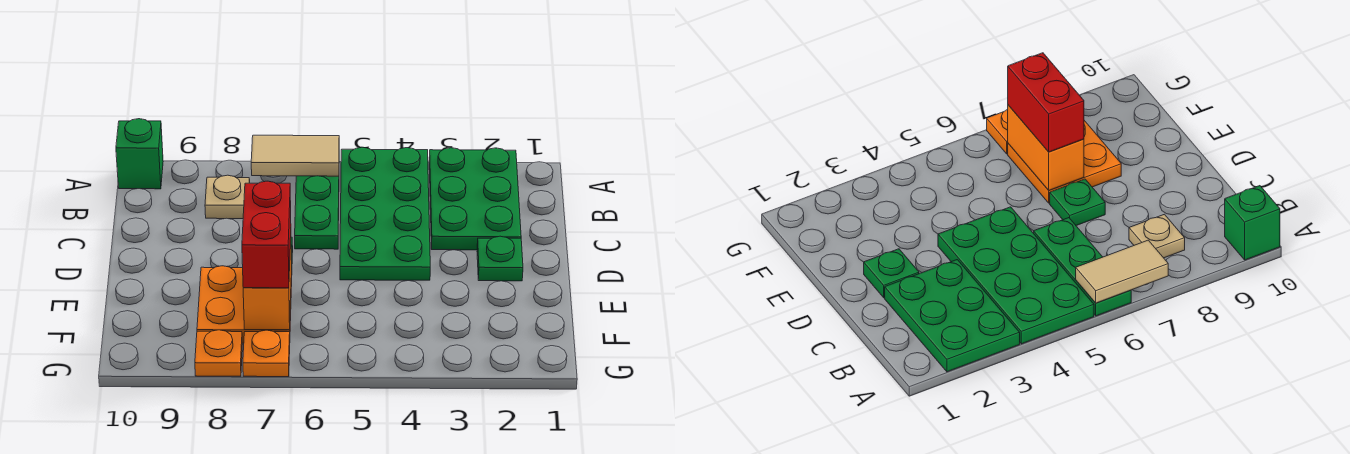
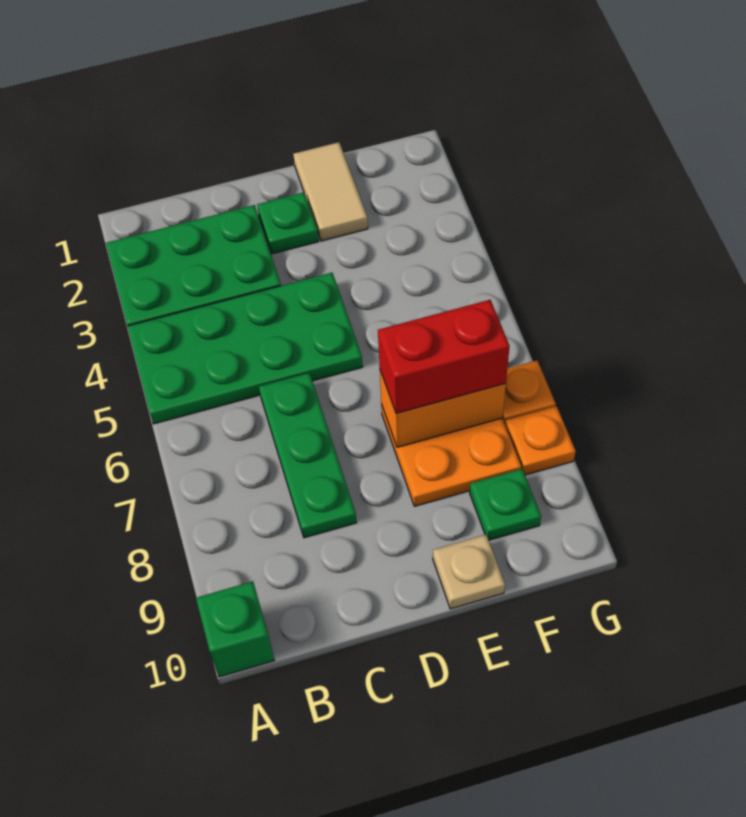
green 1x3 plate [295,176,339,249] -> green 1x3 plate turned to [259,373,357,538]
tan 1x2 tile [251,135,339,176] -> tan 1x2 tile moved to [293,142,368,241]
tan 1x1 plate [205,175,250,219] -> tan 1x1 plate moved to [433,535,505,609]
green 1x1 plate [1050,179,1105,226] -> green 1x1 plate moved to [470,469,541,540]

